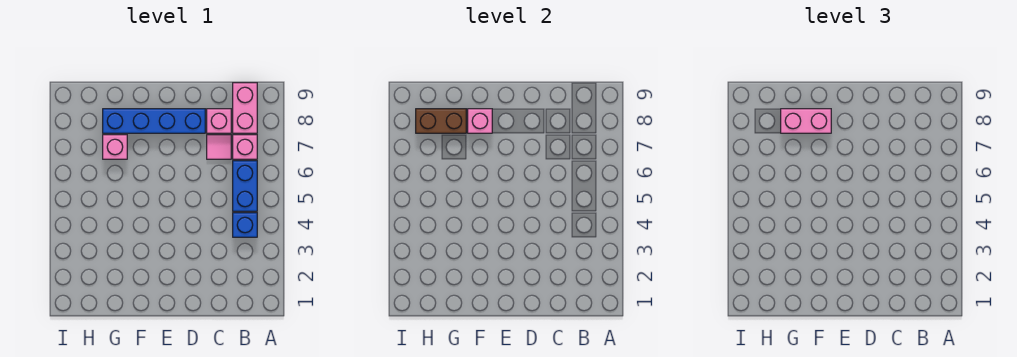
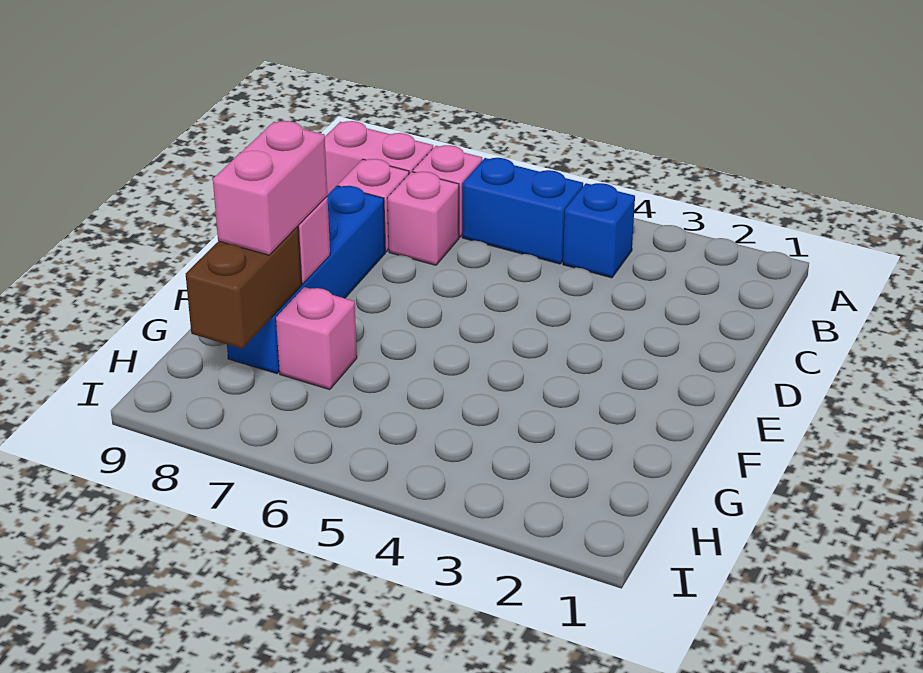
pink 1x1 tile [207,135,231,159] -> pink 1x1 brick [387,172,459,265]

